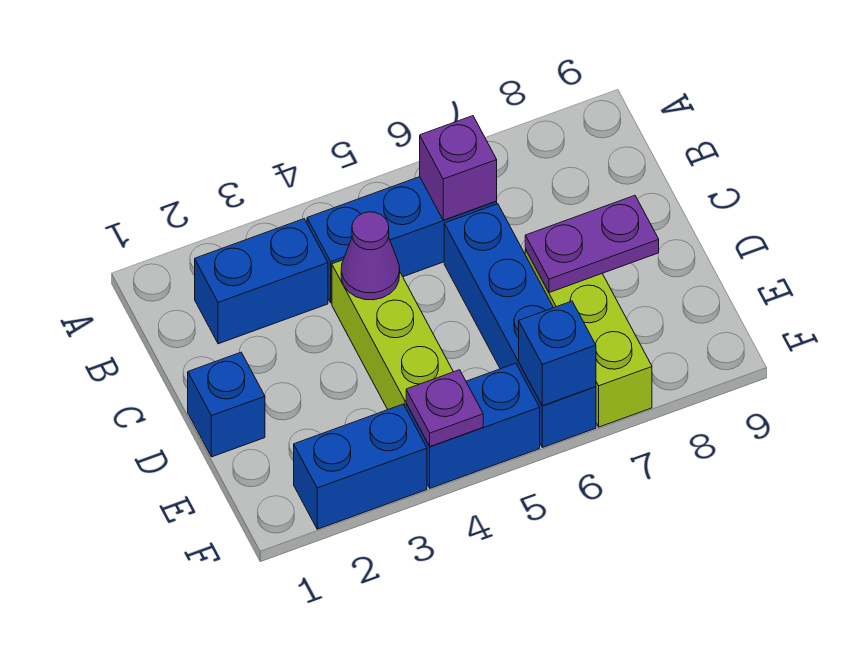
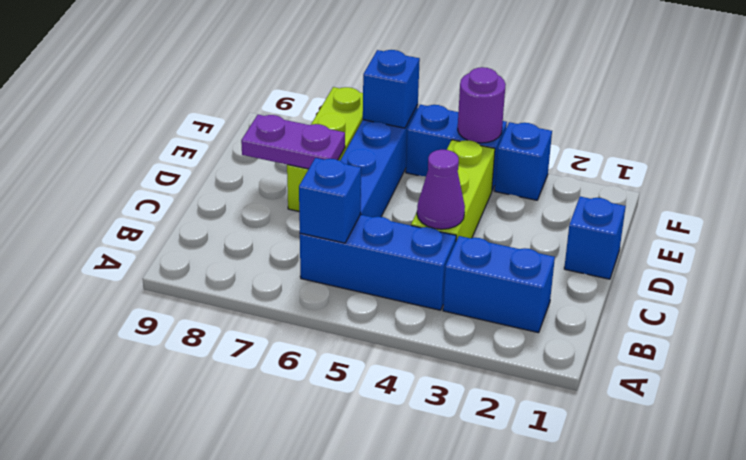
purple 1x1 brick [420,116,497,220] -> blue 1x1 brick [299,158,361,243]
blue 1x2 brick [294,404,427,529] -> blue 1x1 brick [495,122,552,200]
purple 1x1 plate [406,370,483,447] -> purple 1x1 round brick [458,67,506,143]

